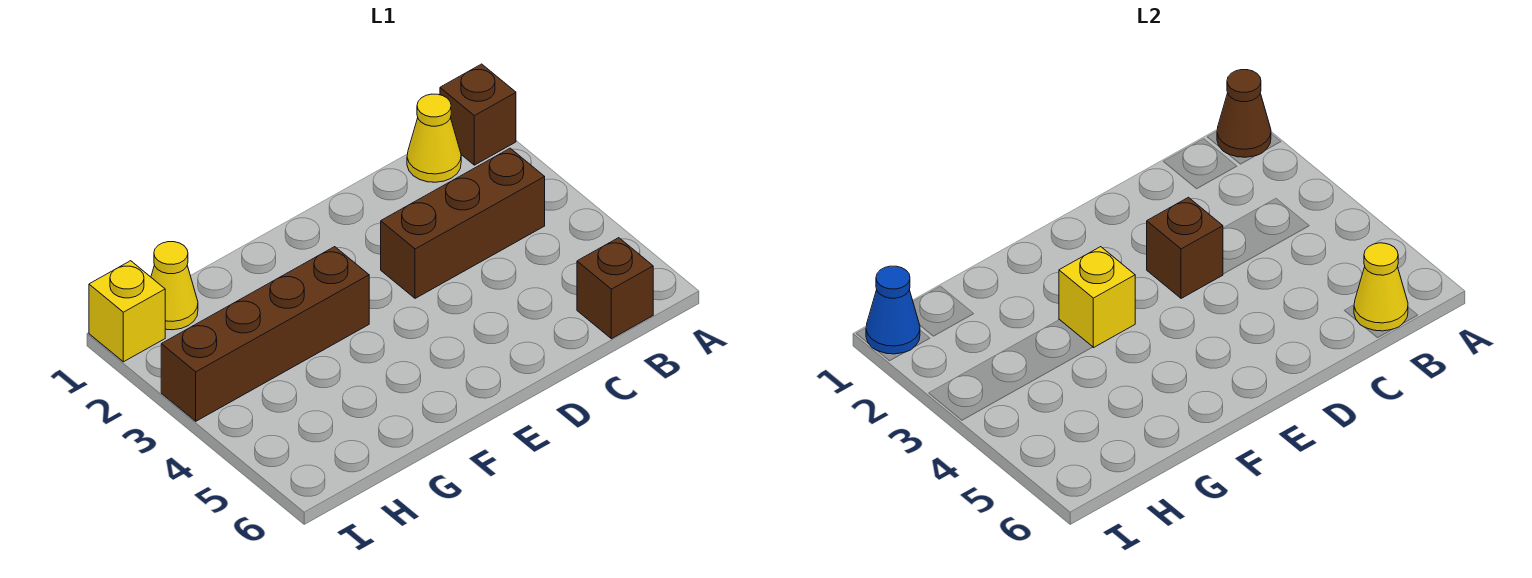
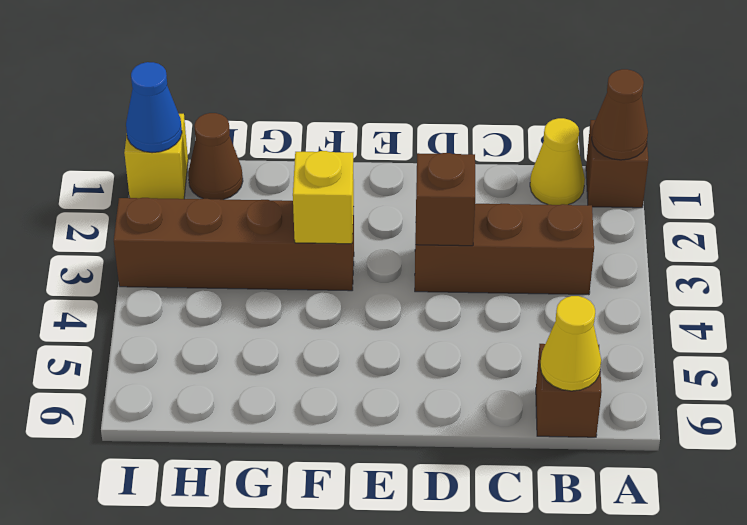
yellow 1x1 cone [151,242,198,330] -> brown 1x1 cone [188,113,243,200]

